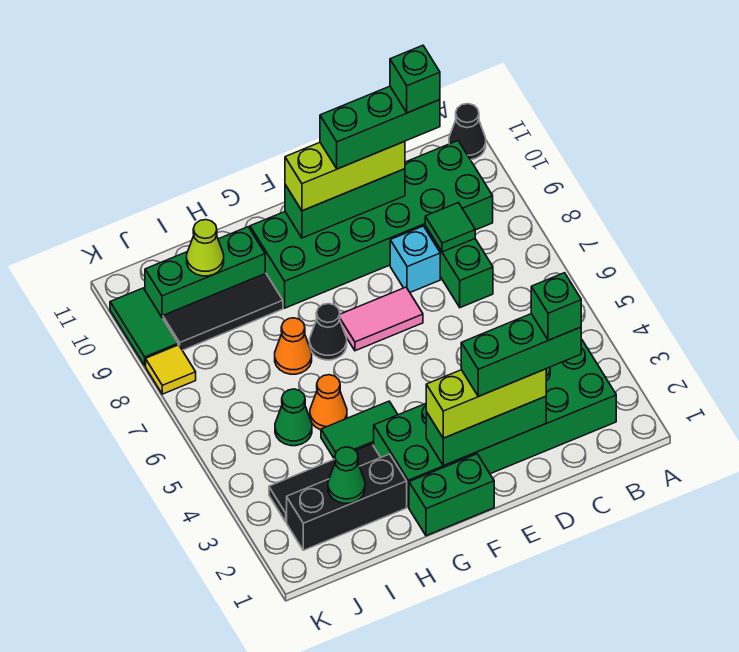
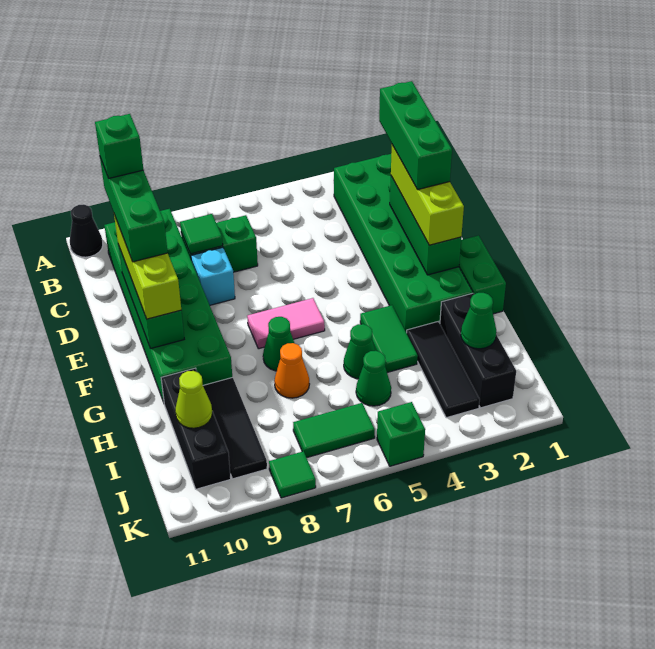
green 1x1 brick [531,273,581,340] -> green 1x1 brick moved to [377,402,425,466]
pink 1x2 tile [340,287,423,351] -> pink 1x2 tile turned to [247,298,325,349]
black 1x1 cone [310,304,347,360] -> green 1x1 cone [263,317,294,371]
orange 1x1 cone [310,375,347,430] -> green 1x1 cone [344,324,375,379]
green 1x3 brick [145,227,265,318] -> black 1x3 brick [161,368,231,489]
yellow 1x1 tile [146,345,196,394] -> green 1x1 tile [269,451,316,498]
green 1x2 tile [110,288,178,366] -> green 1x2 tile moved to [293,403,375,458]

